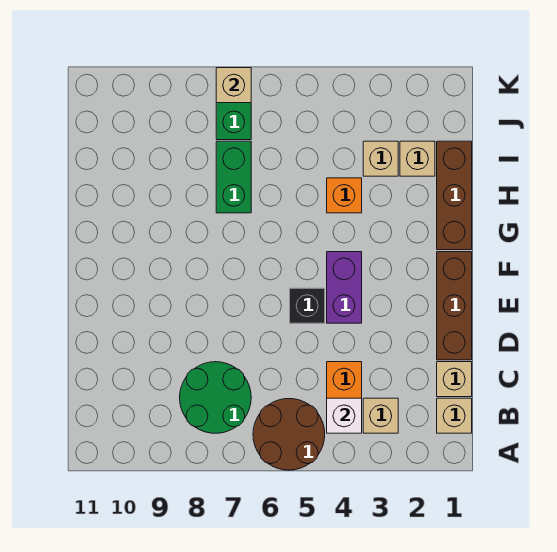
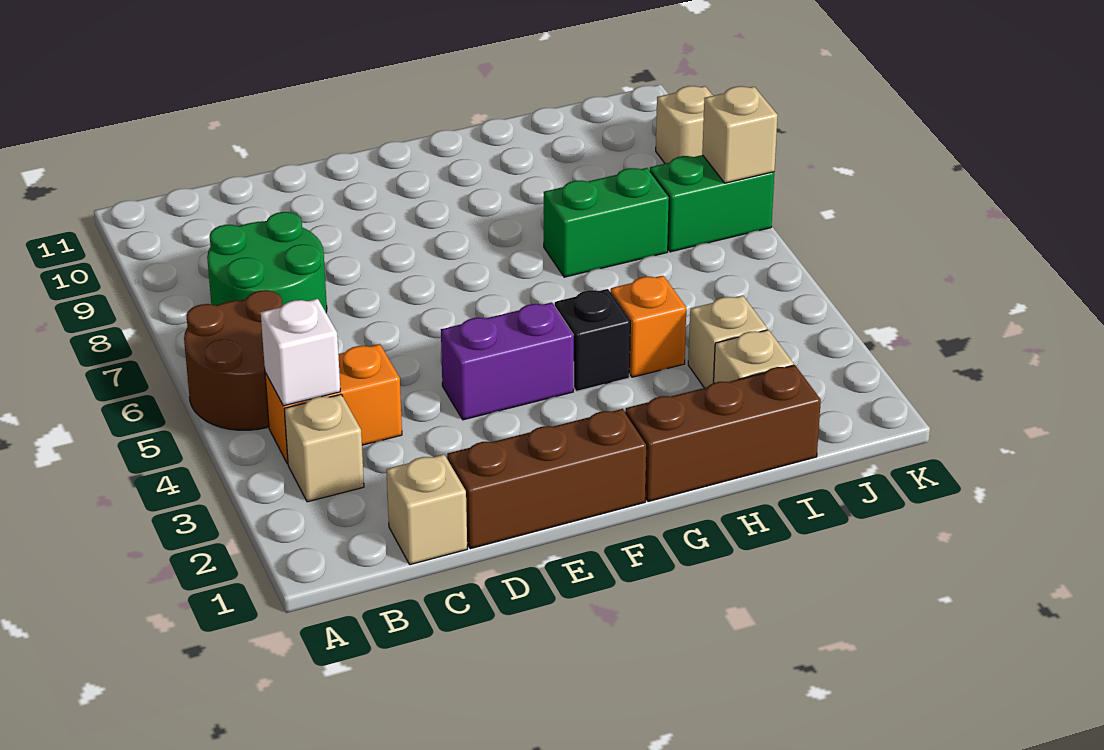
tan 1x1 brick [437,398,472,433] -> tan 1x1 brick moved to [656,86,713,164]
black 1x1 brick [290,288,325,323] -> black 1x1 brick moved to [555,289,630,391]

